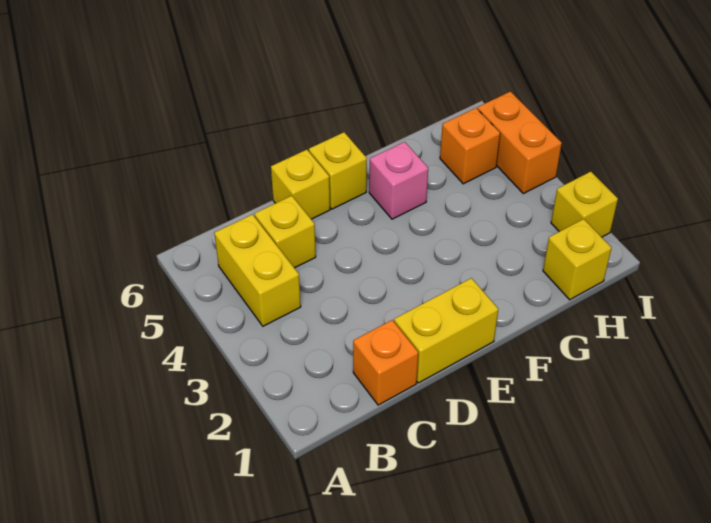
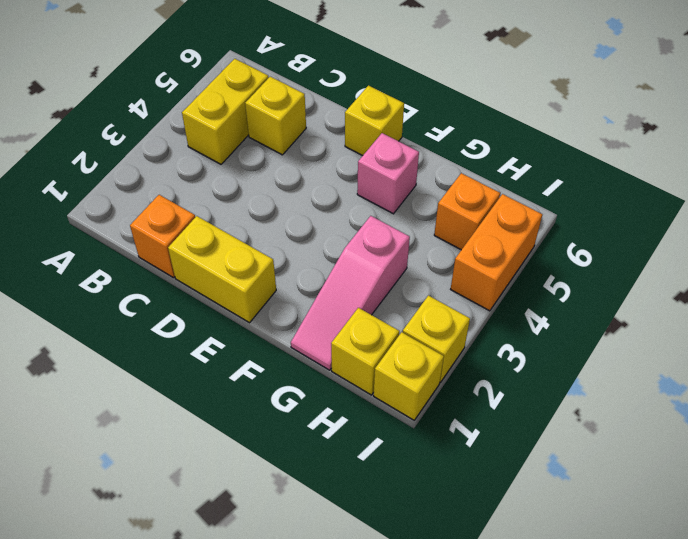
yellow 1x1 brick [271,150,330,219] -> yellow 1x1 brick moved to [374,332,444,420]
none -> pink 1x3 slope [291,216,410,370]

